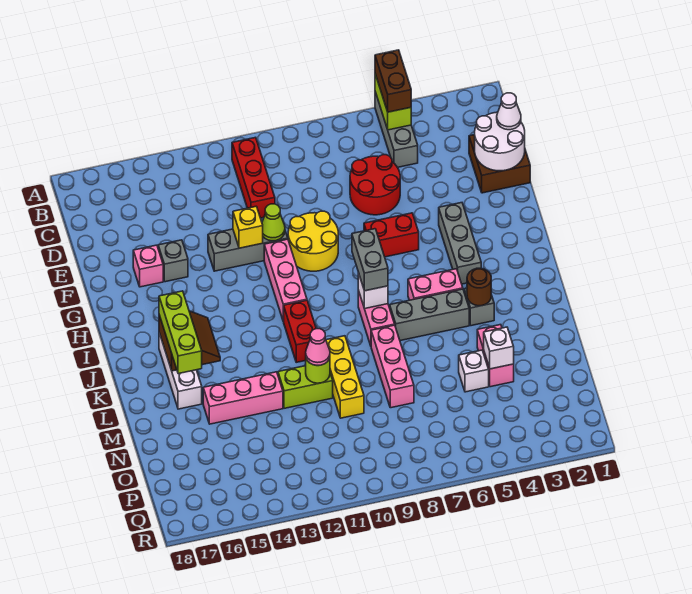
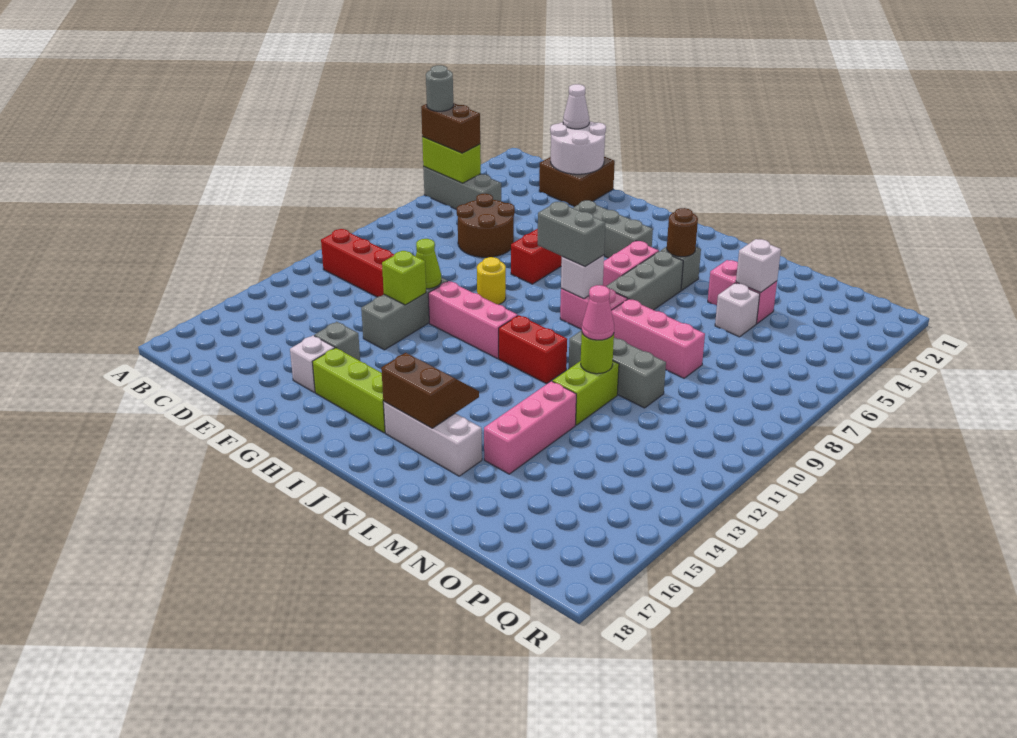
none -> grey 1x1 round brick [426,65,453,111]
red 2x2 round brick [350,155,400,215] -> brown 2x2 round brick [457,194,515,257]
yellow 2x2 round brick [288,211,338,271] -> yellow 1x1 round brick [477,257,506,305]
yellow 1x1 brick [233,206,263,248] -> lime 1x1 brick [382,251,426,305]
pink 1x1 brick [133,245,163,287] -> white 1x1 brick [290,335,335,392]
lime 1x3 brick [159,291,202,374] -> lime 1x3 brick moved to [312,348,385,433]
yellow 1x3 brick [326,336,364,418] -> grey 1x3 brick [569,330,666,408]

